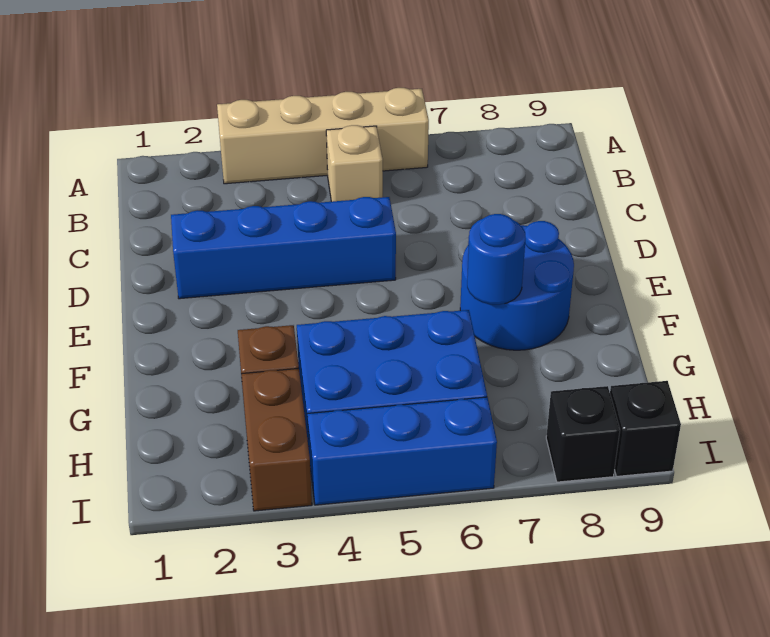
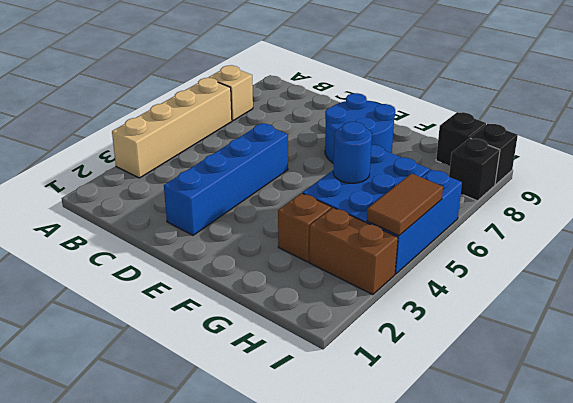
tan 1x1 brick [326,125,383,202] -> tan 1x1 brick moved to [209,65,253,121]
blue 1x1 round brick [467,214,526,305] -> blue 1x1 round brick moved to [333,122,372,183]
none -> black 1x1 brick [436,112,486,166]
none -> brown 1x2 tile [367,173,443,236]

